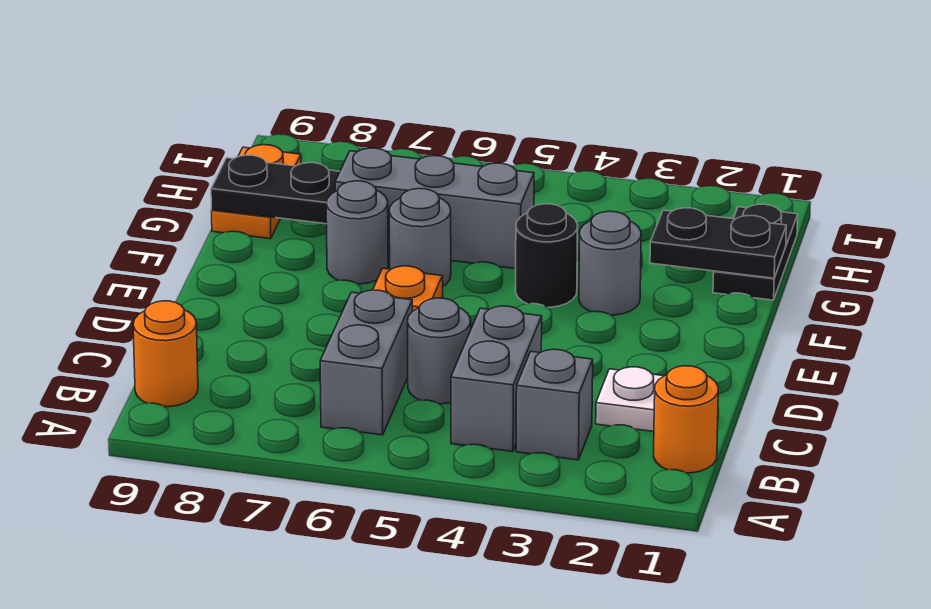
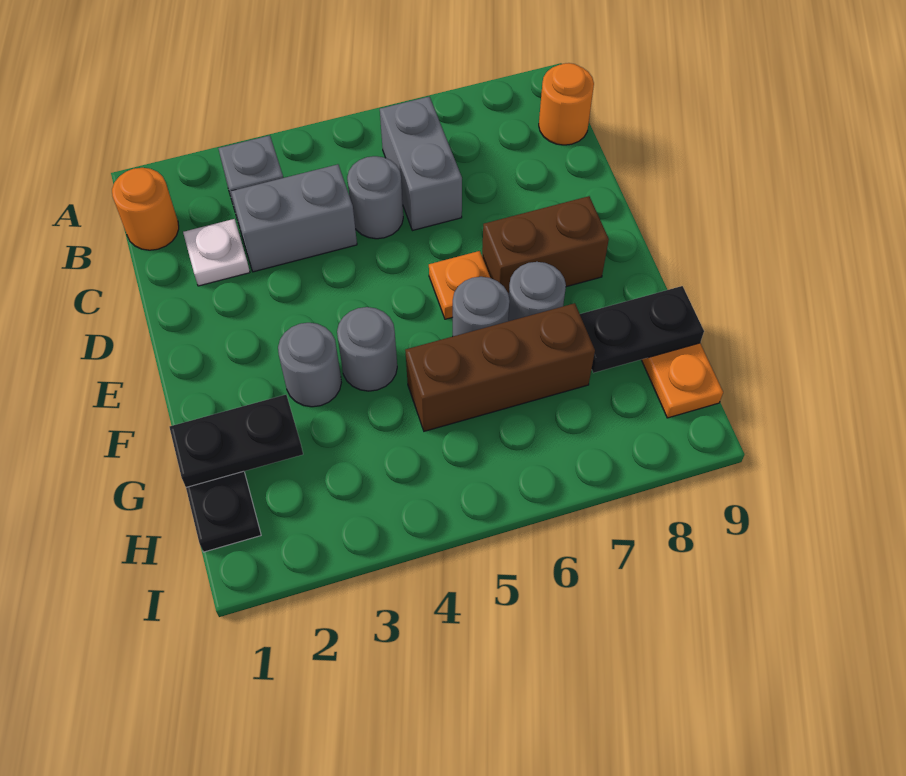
grey 1x2 brick [451,306,542,452] -> grey 1x2 brick turned to [231,164,357,272]
none -> brown 1x2 brick [482,196,609,295]
black 1x1 round brick [516,204,578,307] -> grey 1x1 round brick [337,307,397,391]
grey 1x3 brick [335,148,534,269] -> brown 1x3 brick [405,303,595,431]

